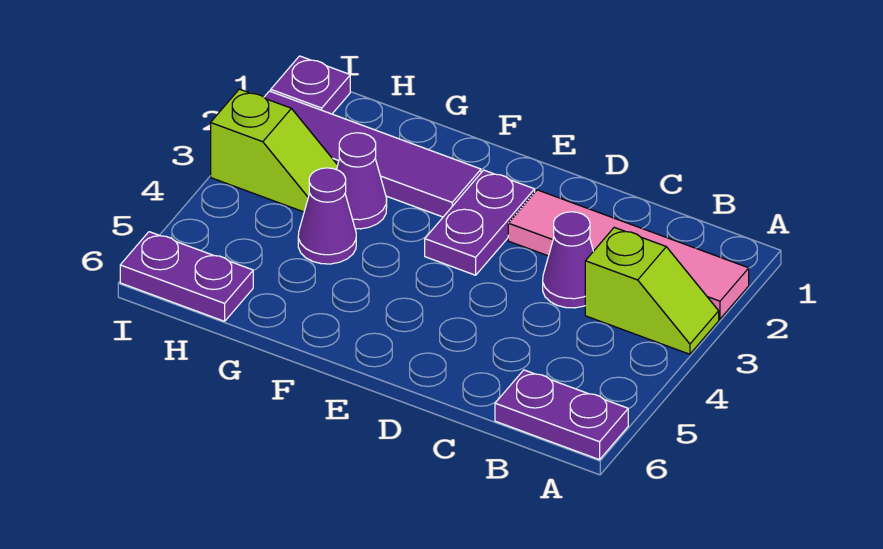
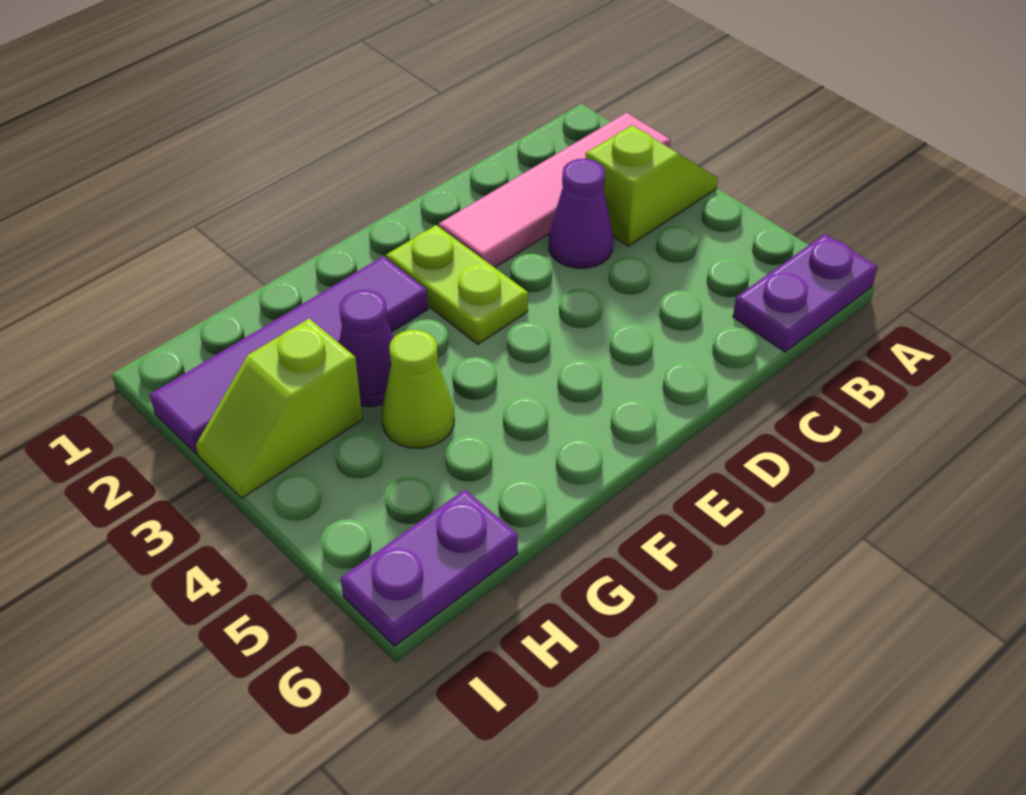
purple 1x2 plate [425,170,535,275] -> lime 1x2 plate [386,225,528,344]
purple 1x1 cone [298,168,356,264] -> lime 1x1 cone [381,330,454,448]
lime 1x2 slope [211,89,338,212] -> lime 1x2 slope turned to [196,319,363,498]
purple 1x1 plate [271,56,350,114] -> none

